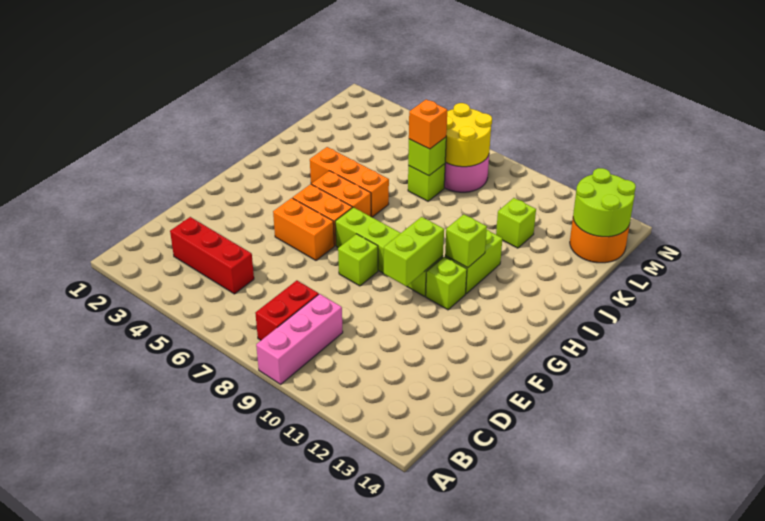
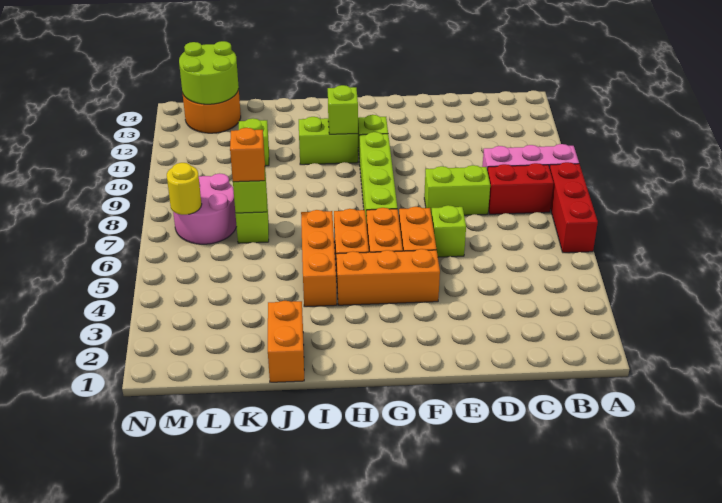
red 1x3 brick [170,217,254,294] -> red 1x3 brick moved to [550,162,598,253]
none -> orange 1x3 brick [336,249,440,305]
lime 1x1 brick [338,234,378,286] -> lime 1x1 brick moved to [431,205,466,257]
lime 1x2 brick [384,217,444,286] -> lime 1x2 brick moved to [424,165,490,215]
none -> orange 1x2 brick [268,301,304,382]
yellow 2x2 round brick [445,103,492,167] -> yellow 1x1 round brick [167,163,202,215]

